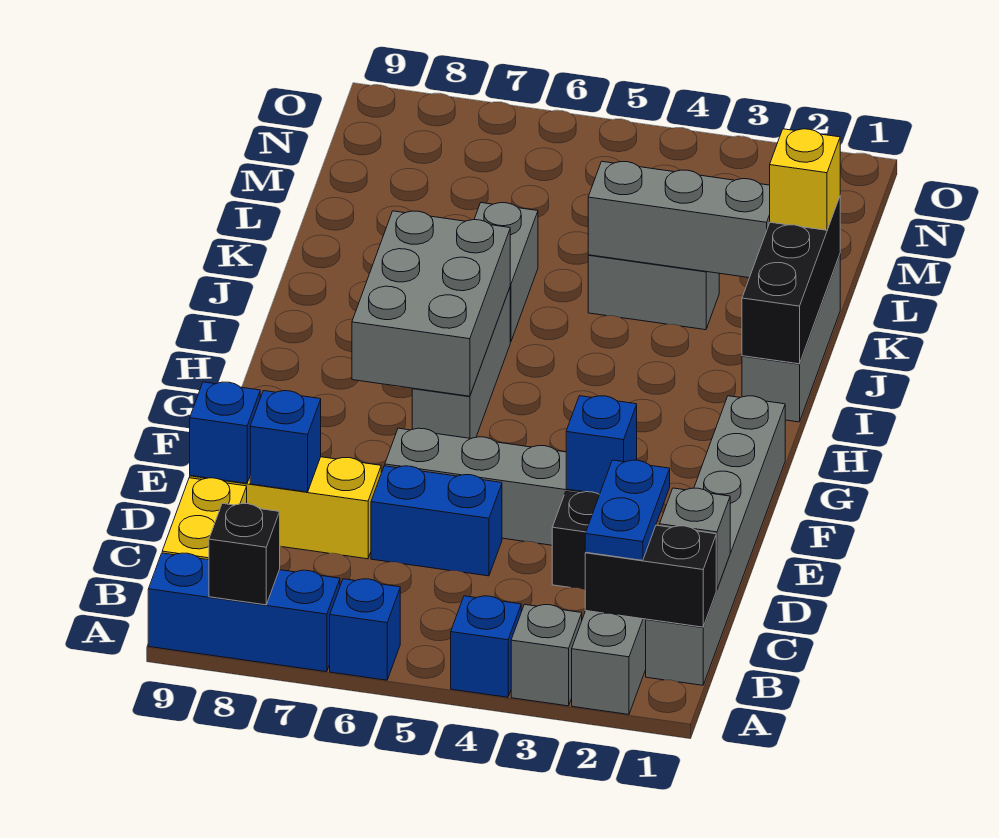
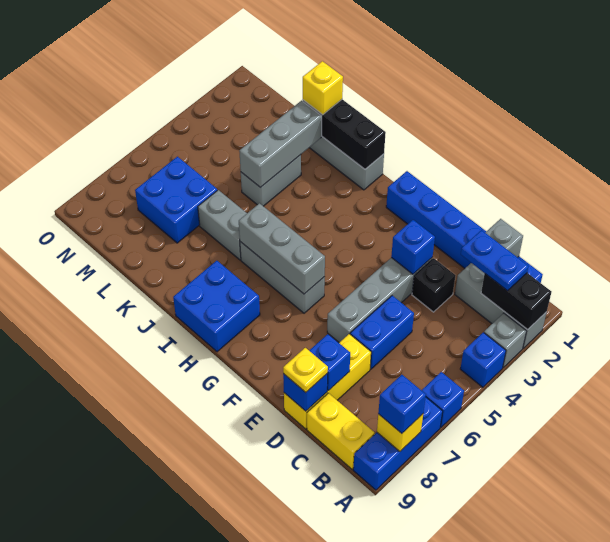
black 1x1 brick [209,503,280,605] -> yellow 1x1 brick [377,414,423,451]
none -> blue 1x1 brick [378,375,426,433]
grey 1x6 brick [646,396,785,685] -> blue 1x6 brick [386,171,543,283]
black 1x2 brick [585,525,716,627] -> black 1x2 brick turned to [481,273,552,330]
none -> yellow 1x1 plate [283,348,328,392]
grey 2x3 brick [352,211,510,396] -> grey 1x3 brick [239,203,325,294]
none -> blue 2x2 brick [173,261,260,352]
none -> blue 2x2 brick [135,157,217,243]

